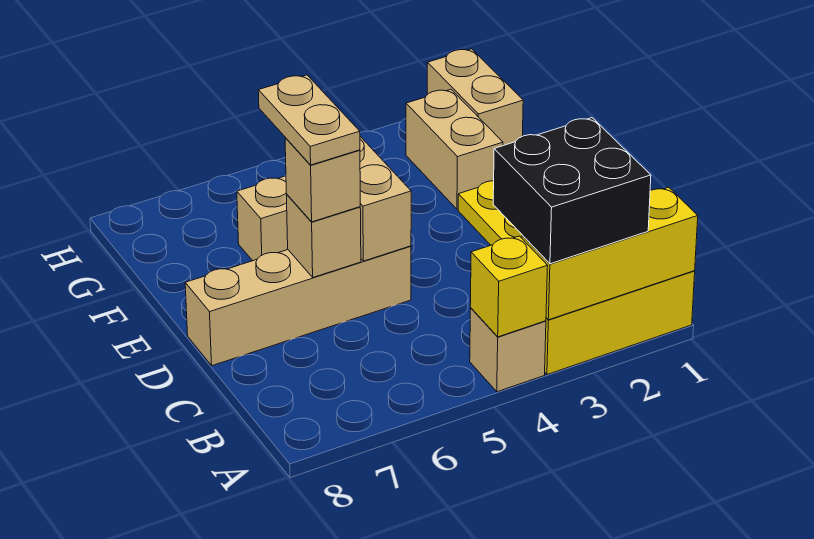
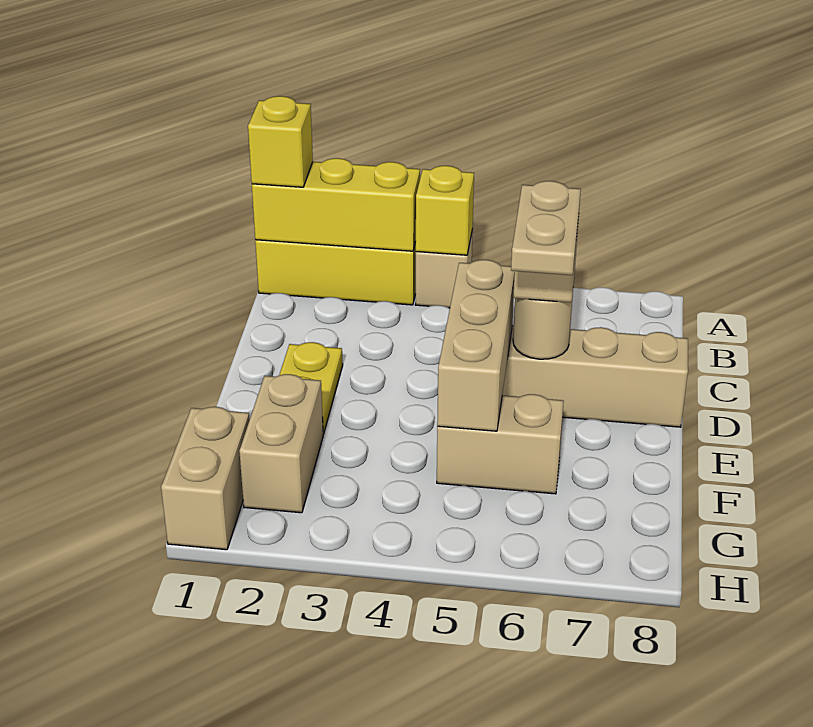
none -> yellow 1x1 brick [248,96,313,187]
black 2x2 brick [493,118,651,264] -> none
tan 1x1 brick [286,195,361,277] -> tan 1x1 round brick [513,294,573,359]

